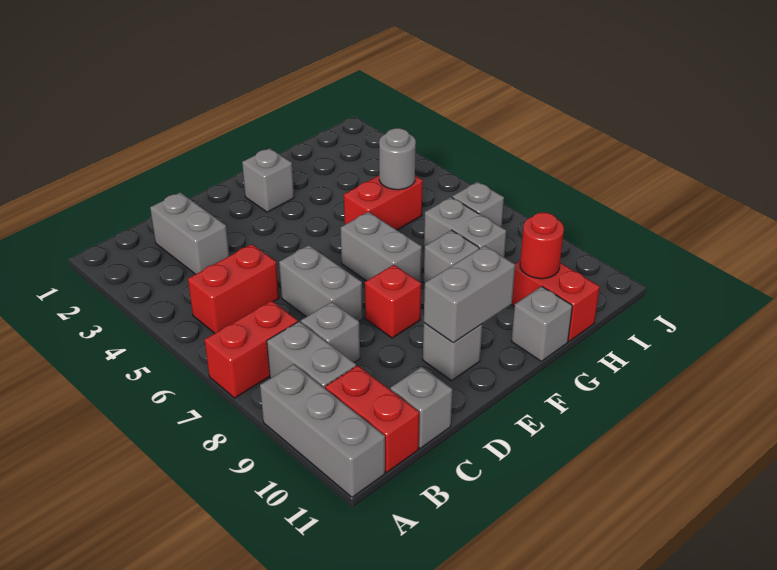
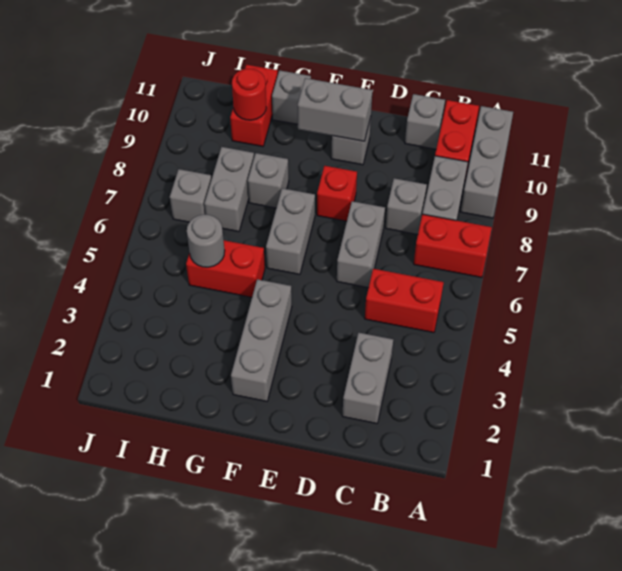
grey 1x1 brick [242,148,294,212] -> grey 1x3 brick [231,279,292,401]

